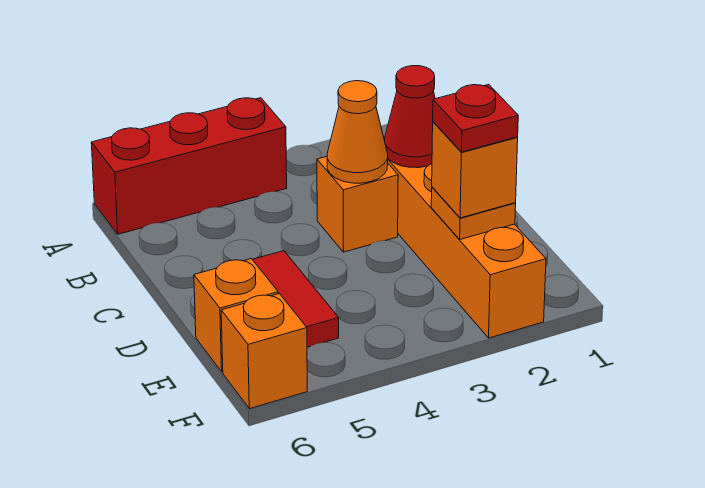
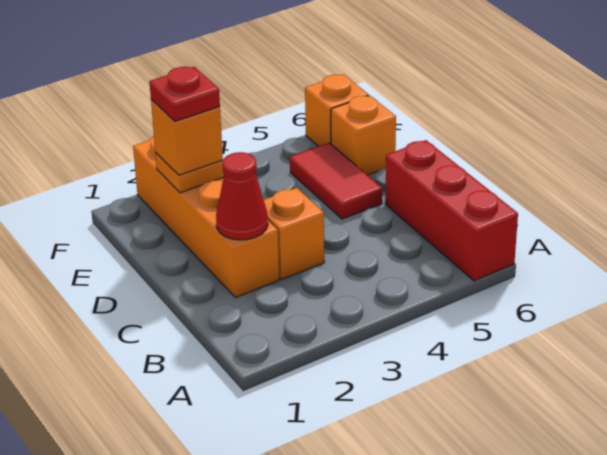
red 1x3 brick [91,98,287,234] -> red 1x3 brick turned to [385,140,518,281]
orange 1x1 cone [327,81,388,183] -> none

